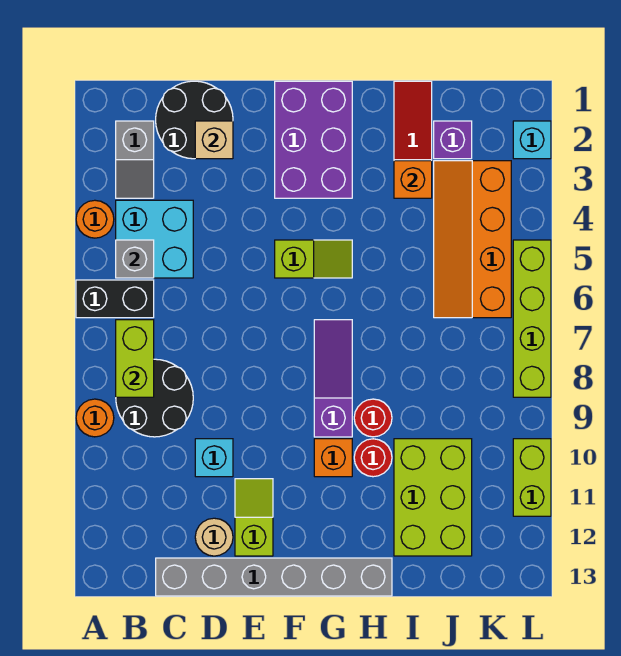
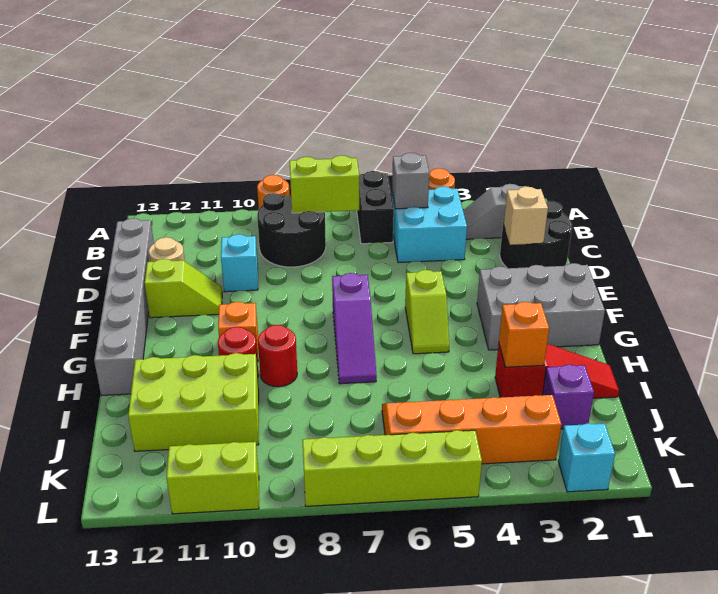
purple 2x3 brick [275,81,352,198] -> grey 2x3 brick [477,263,605,350]
purple 1x3 slope [314,320,352,437] -> purple 1x3 slope turned to [332,273,377,384]

